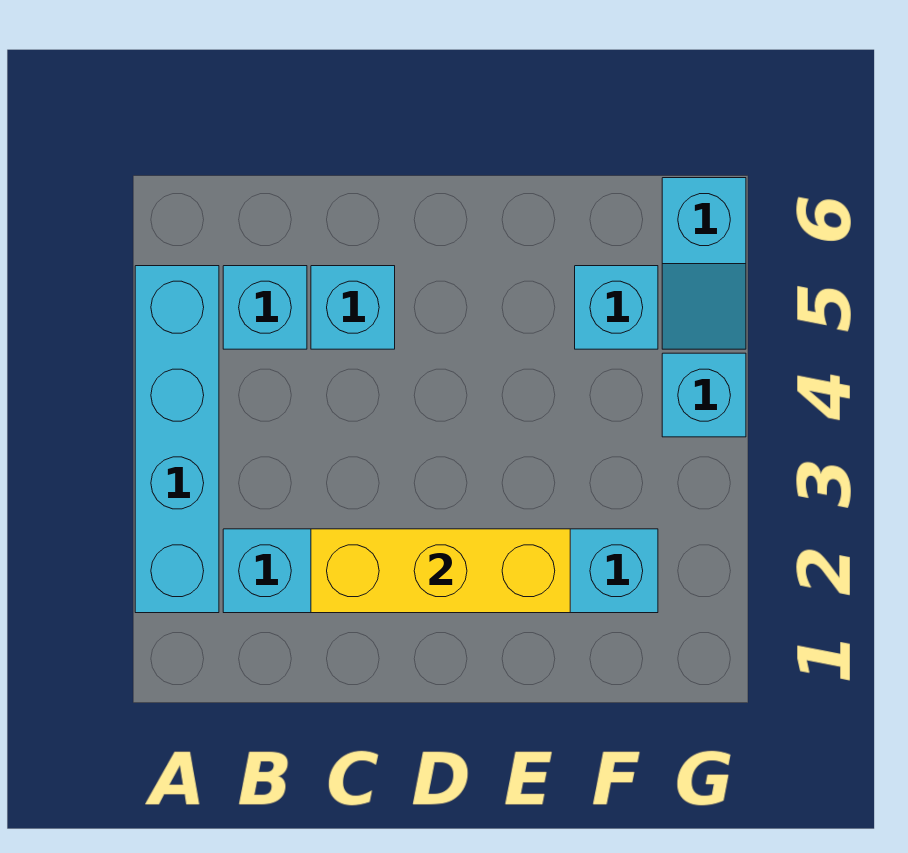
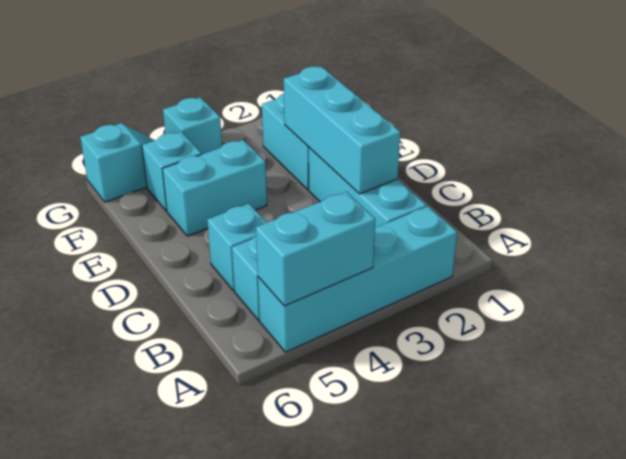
none -> cyan 1x2 brick [256,192,375,306]
yellow 1x3 brick [311,529,570,613] -> cyan 1x3 brick [284,66,400,194]
none -> cyan 1x2 brick [163,140,267,236]

